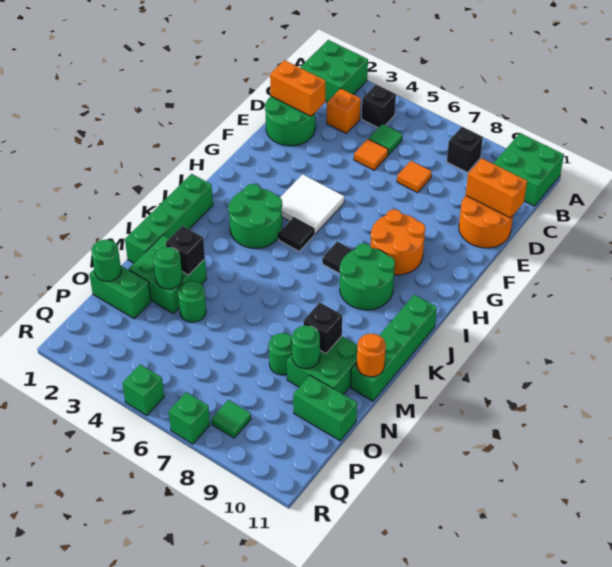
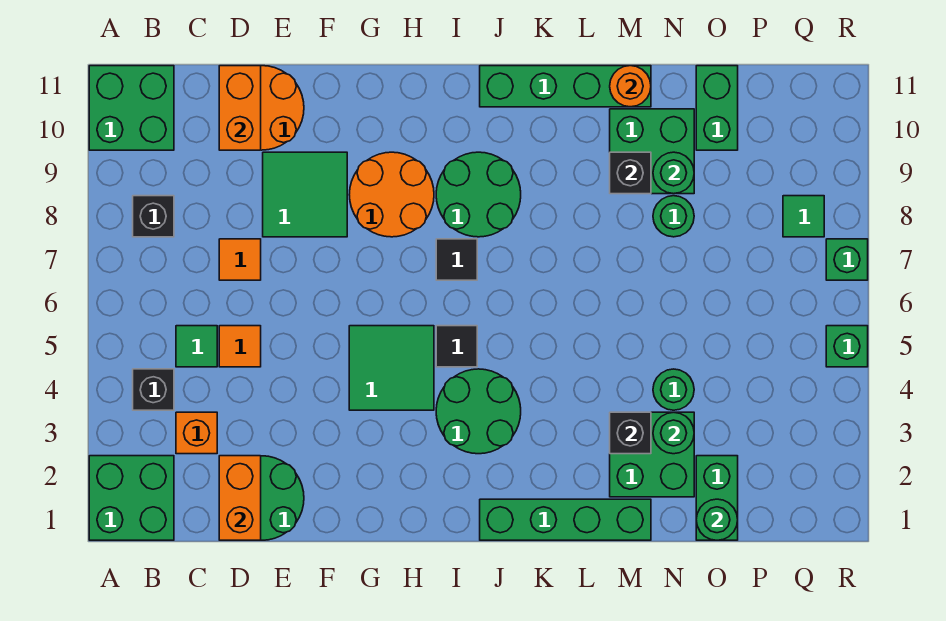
none -> green 2x2 tile [263,152,347,237]
white 2x2 tile [280,174,344,234] -> green 2x2 tile [349,326,434,410]

